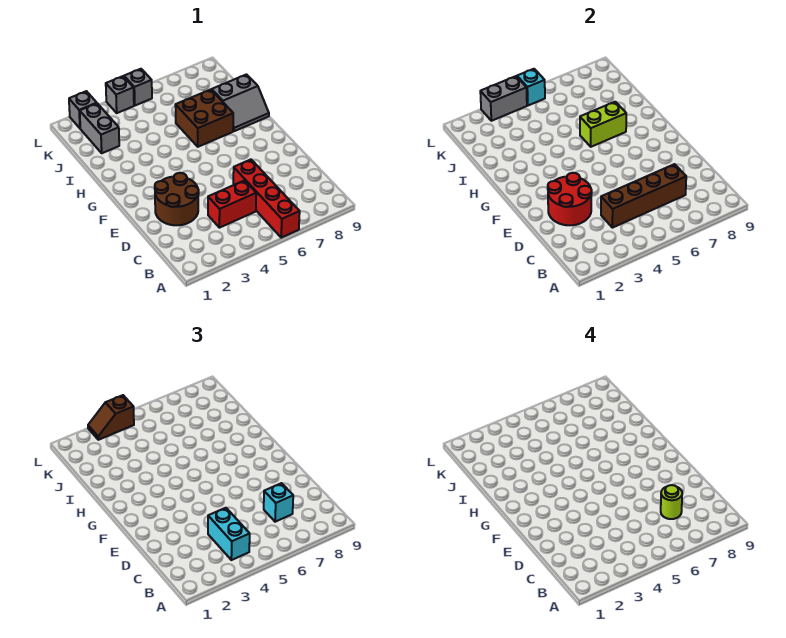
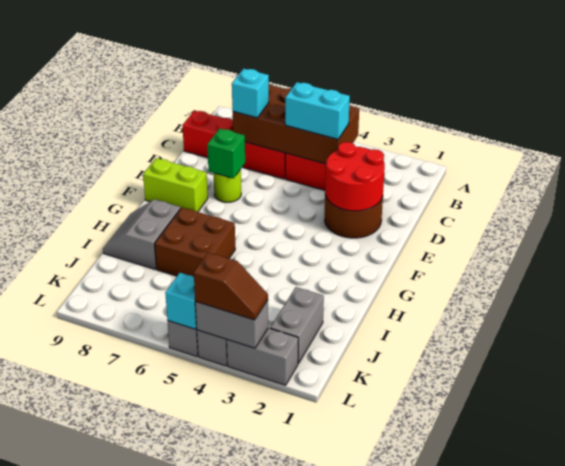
red 1x4 brick [233,160,300,238] -> red 1x4 brick turned to [182,110,285,179]
cyan 1x2 brick [208,508,250,560] -> cyan 1x2 brick turned to [285,82,350,139]
brown 1x4 brick [601,164,686,228] -> brown 2x4 brick [233,84,359,164]
lime 1x1 round brick [661,485,682,519] -> lime 1x1 round brick moved to [214,169,241,202]
none -> green 1x1 brick [207,128,245,178]
lime 1x2 brick [580,102,626,147] -> lime 1x2 brick moved to [143,158,208,212]
grey 2x2 slope [212,74,269,131] -> grey 2x2 slope turned to [103,199,180,269]
grey 1x1 brick [69,91,97,128] -> grey 1x2 brick [227,328,298,385]

